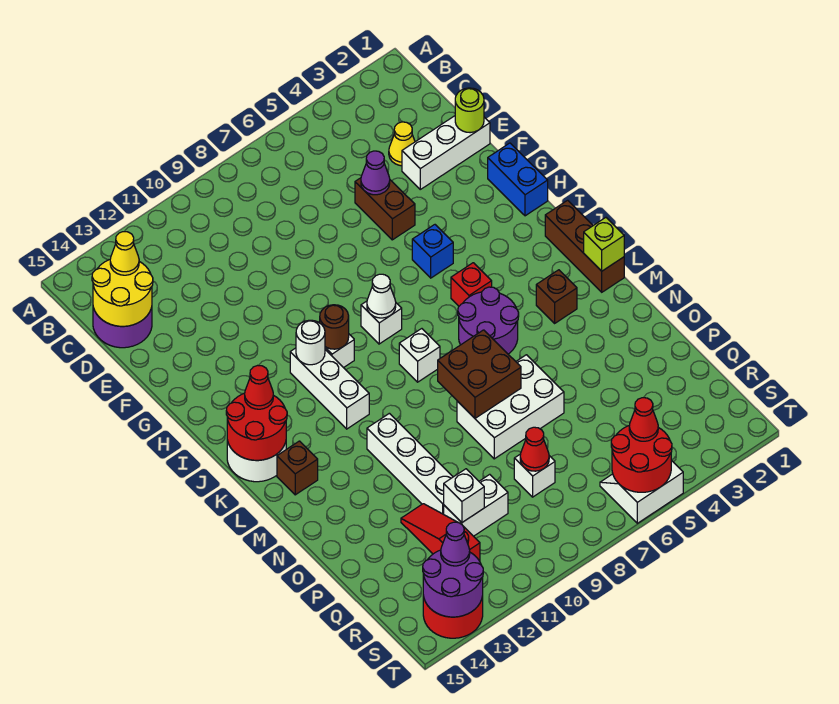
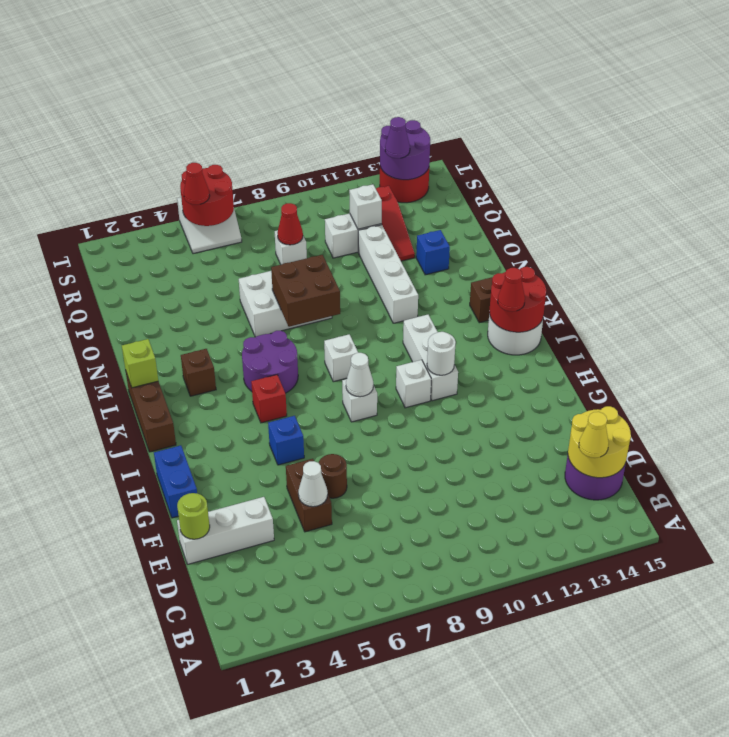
yellow 1x1 cone [389,122,415,166] -> none
purple 1x1 cone [361,151,390,195] -> white 1x1 cone [298,461,328,507]
brown 1x1 round brick [320,305,349,349] -> brown 1x1 round brick moved to [319,454,347,498]
none -> blue 1x1 brick [416,230,450,275]

